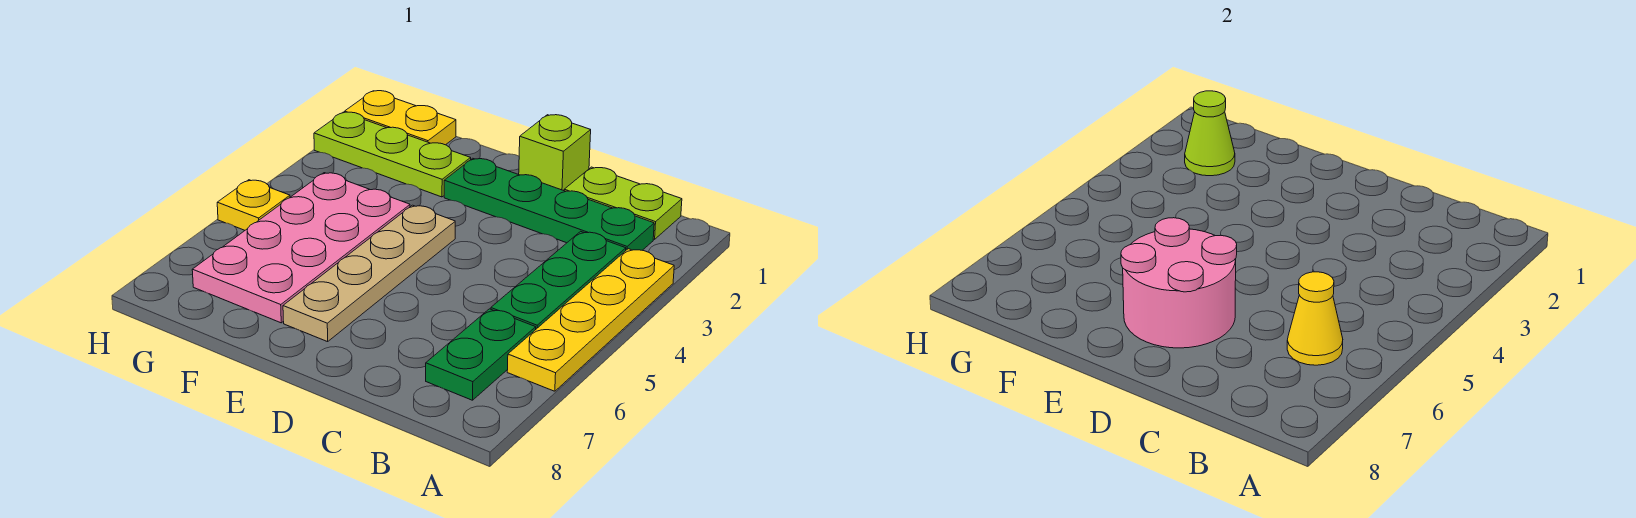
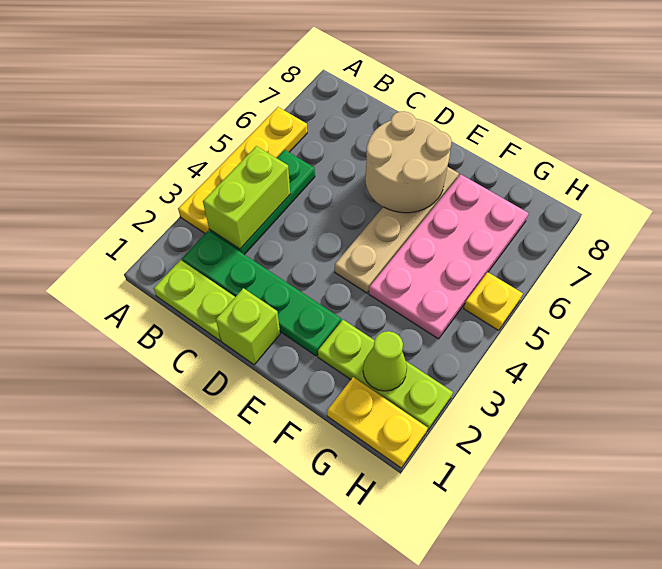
none -> lime 1x2 brick [203,146,290,249]
green 1x2 plate [426,309,536,400] -> none
yellow 1x1 cone [1287,272,1343,365] -> none
pink 2x2 round brick [1121,218,1237,348] -> tan 2x2 round brick [365,111,452,213]

